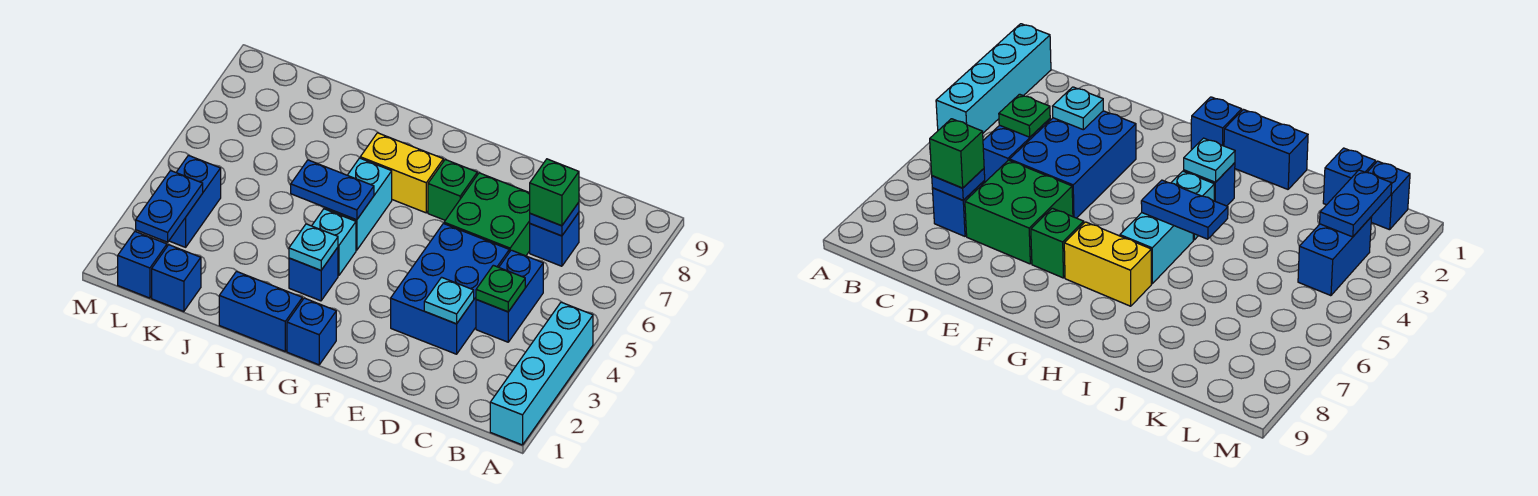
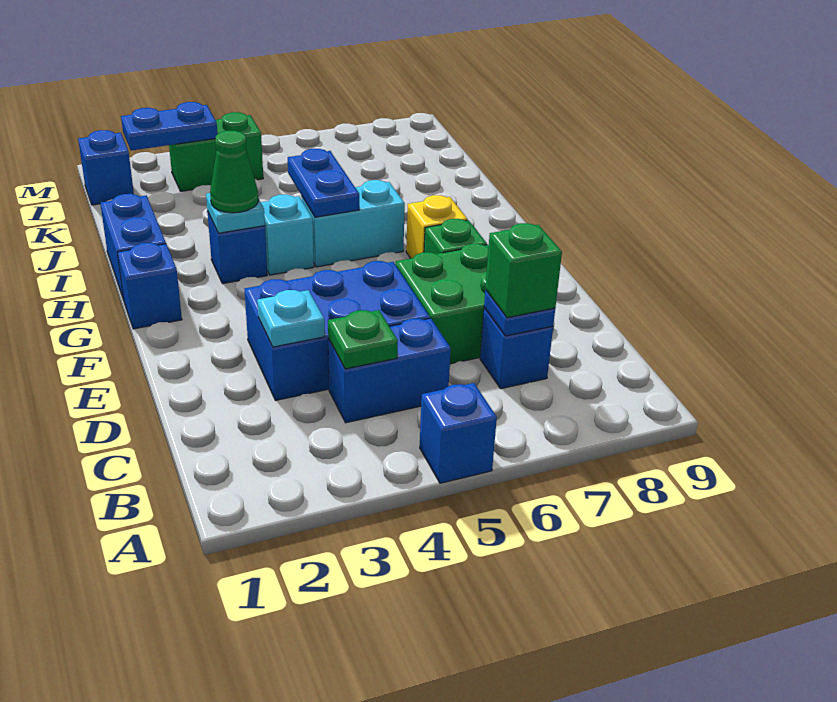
cyan 1x4 brick [490,302,593,445] -> none
yellow 1x2 brick [360,133,443,213] -> yellow 1x1 brick [406,195,467,258]
none -> green 1x1 cone [210,131,259,213]
blue 1x1 brick [152,245,201,311] -> blue 1x1 brick moved to [420,383,497,483]
blue 1x2 brick [169,155,221,247] -> green 1x2 brick [169,112,263,191]

